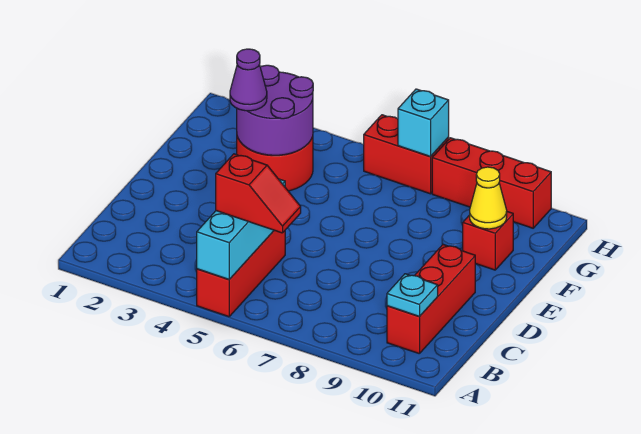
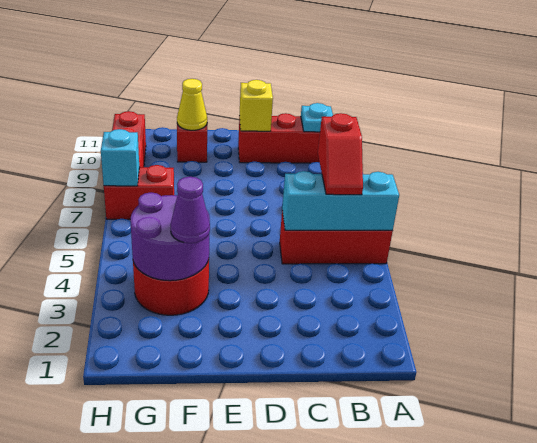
red 1x2 slope [216,154,301,233] -> red 1x2 slope turned to [318,113,363,195]
none -> yellow 1x1 brick [239,80,273,131]
red 1x2 brick [364,115,449,194] -> red 1x2 brick turned to [104,165,174,219]

